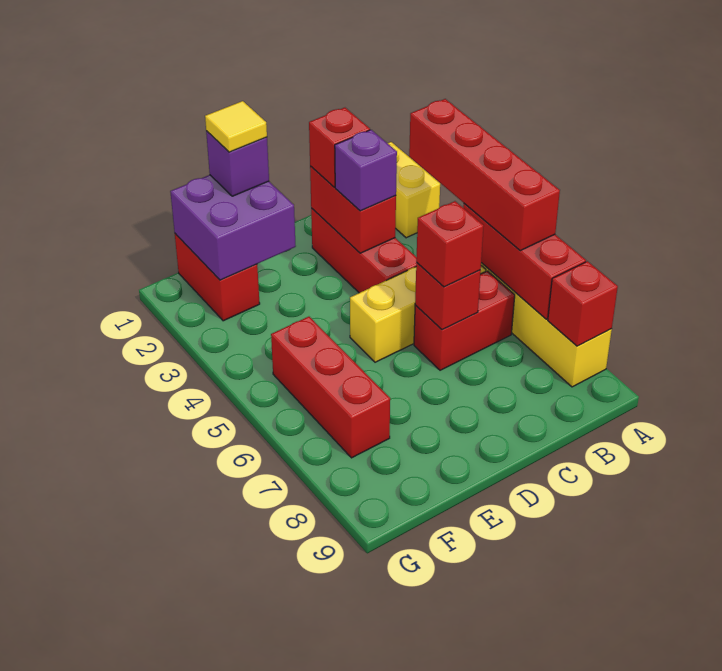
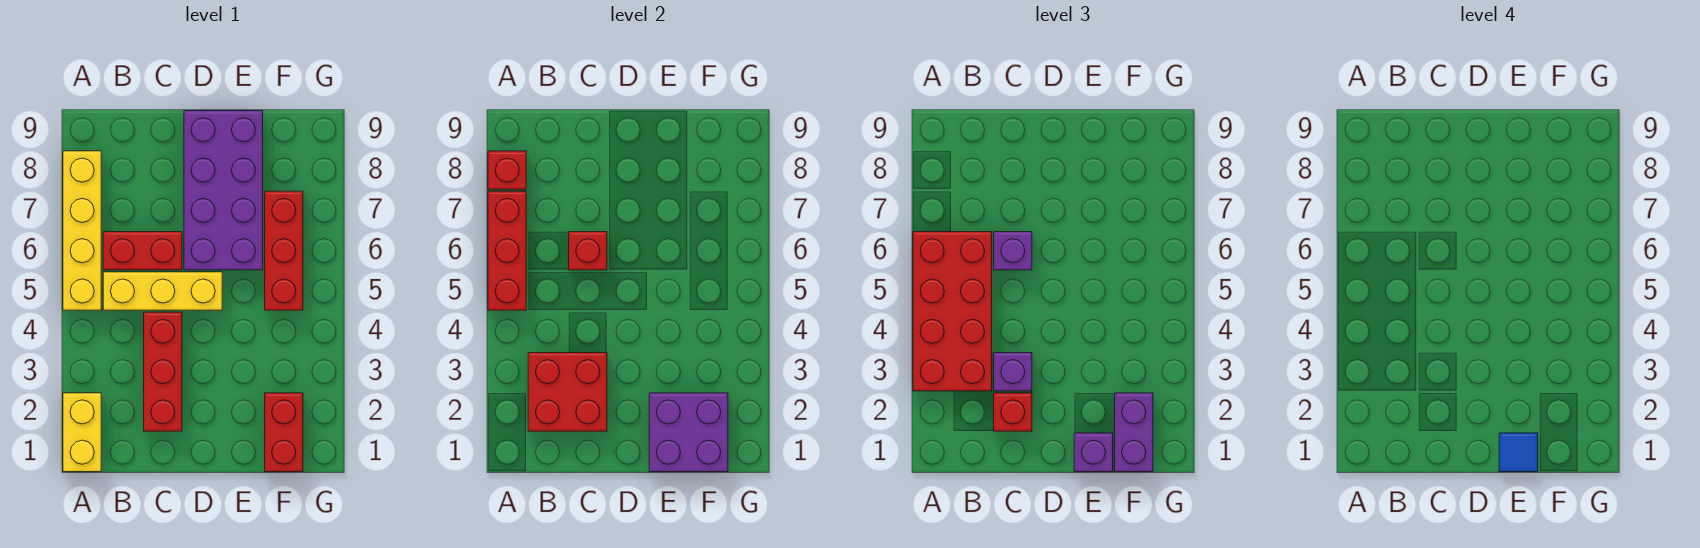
red 1x4 brick [409,99,560,251] -> red 2x4 brick [913,232,992,391]
red 1x2 brick [310,166,396,253] -> red 2x2 brick [528,353,607,431]
red 1x1 brick [416,201,484,287] -> purple 1x1 brick [994,232,1032,270]
none -> purple 2x4 brick [184,111,263,270]
yellow 1x1 tile [205,101,267,152] -> blue 1x1 tile [1499,433,1538,472]
none -> purple 1x2 brick [1115,393,1153,472]

